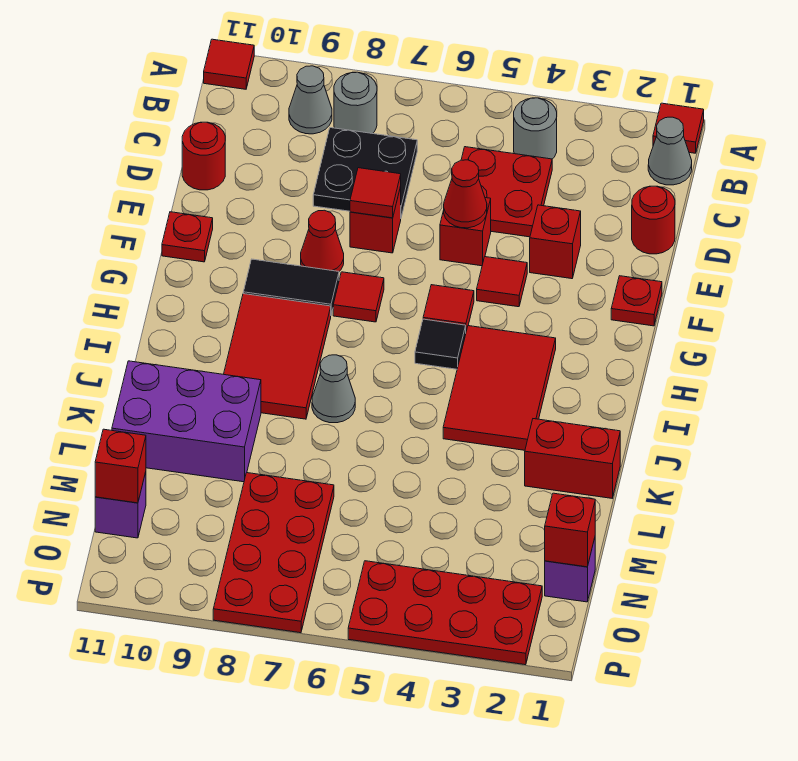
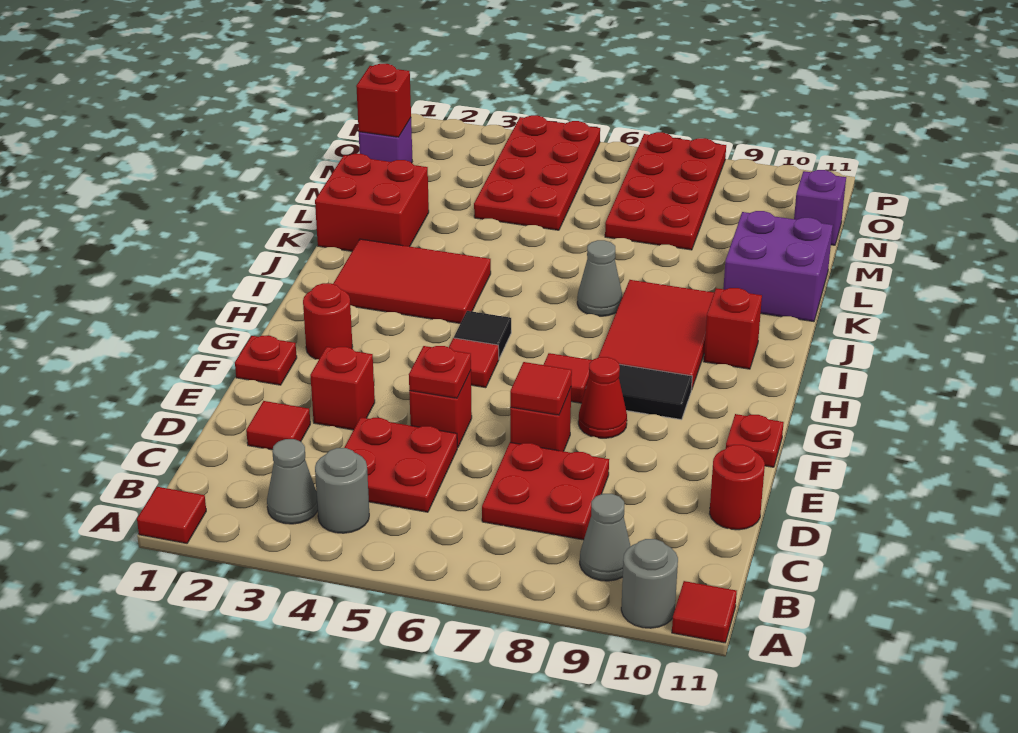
grey 1x1 cone [648,117,692,185] -> grey 1x1 cone moved to [267,439,318,524]
grey 1x1 round brick [334,72,377,134] -> grey 1x1 round brick moved to [621,539,678,628]
black 2x2 plate [313,128,417,217] -> red 2x2 plate [482,442,609,540]
red 1x1 round brick [632,186,675,254] -> red 1x1 round brick moved to [303,283,353,359]
red 1x1 cone [444,160,487,228] -> red 1x1 plate [409,346,471,398]
red 1x1 tile [477,257,527,307] -> red 1x1 tile moved to [246,401,310,450]
red 2x3 tile [443,326,556,450] -> red 2x3 tile turned to [333,239,491,324]
red 1x2 brick [525,419,620,498] -> red 2x2 brick [315,154,429,251]
purple 2x3 brick [112,361,261,482] -> purple 2x2 brick [723,211,833,322]
red 1x1 brick [95,429,146,503] -> red 1x1 brick moved to [704,288,762,369]
red 2x4 plate [348,561,542,665] -> red 2x4 plate turned to [474,115,600,230]

